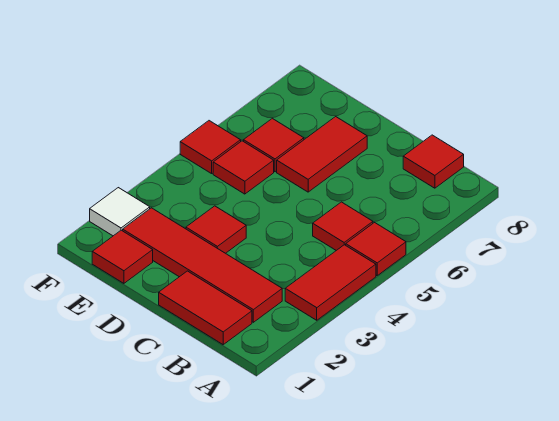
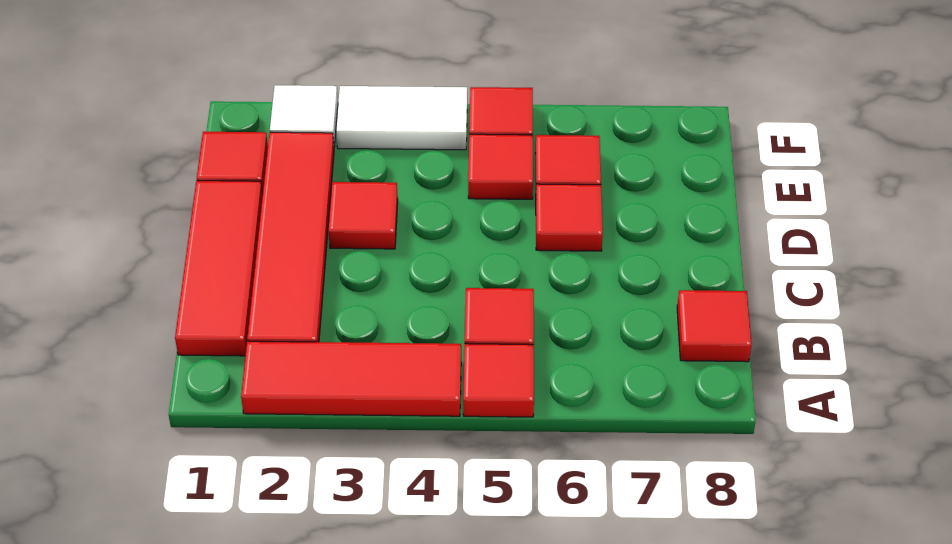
red 1x2 tile [285,245,376,320] -> red 1x3 tile [241,341,461,416]
red 1x2 tile [159,271,252,345] -> red 1x3 tile [175,181,263,356]
red 1x2 tile [277,117,367,192] -> red 1x1 tile [536,184,603,251]
none -> white 1x2 tile [336,86,467,150]

